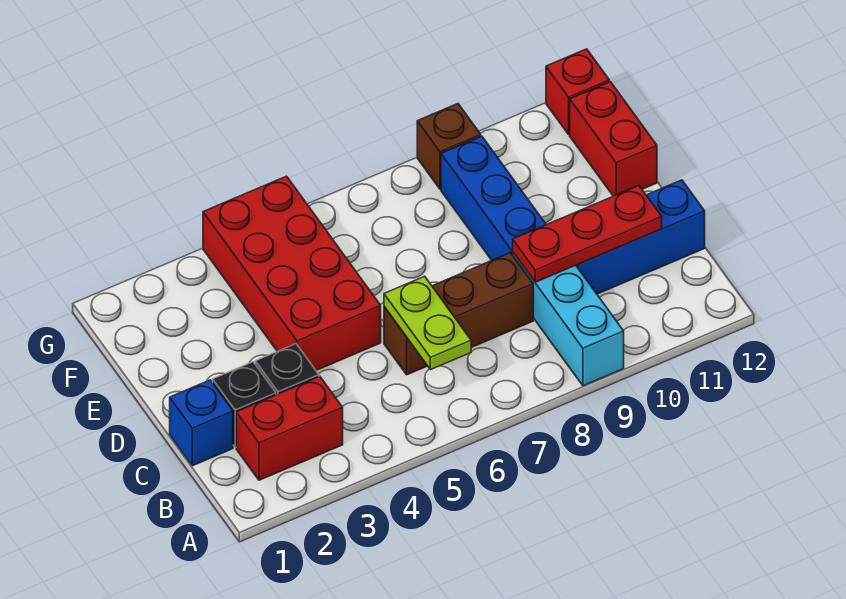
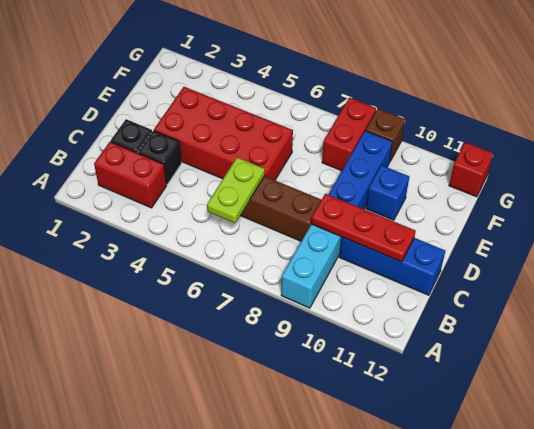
blue 1x1 brick [170,380,233,466] -> blue 1x1 brick moved to [366,165,409,220]
red 2x4 brick [203,176,381,370] -> red 2x4 brick turned to [154,87,293,180]
red 1x2 brick [570,82,657,196] -> red 1x2 brick moved to [322,98,376,171]

